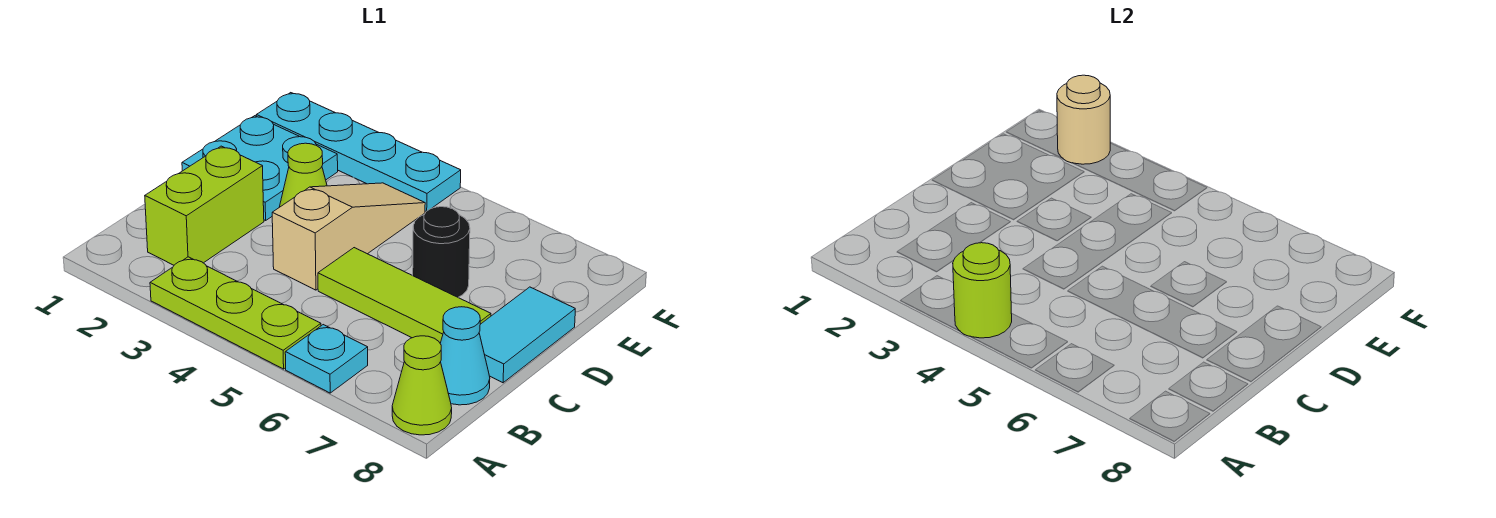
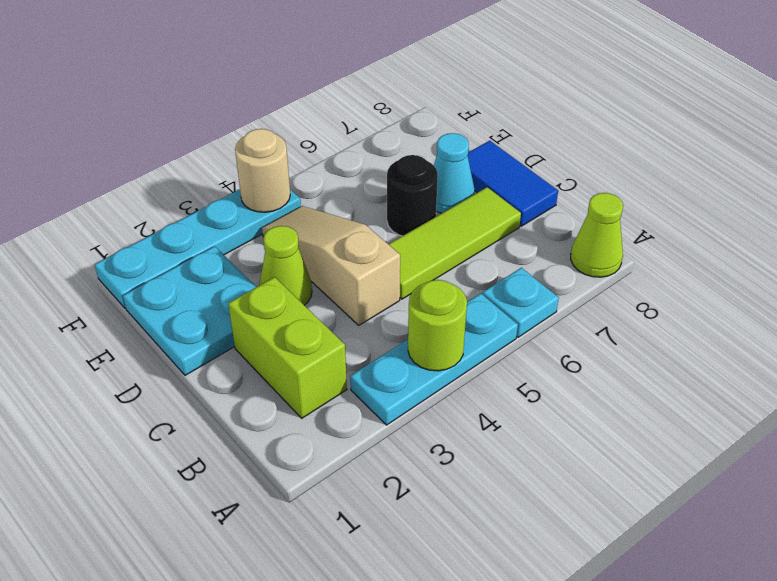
lime 1x3 plate [150,257,321,369] -> cyan 1x3 plate [350,293,518,425]
cyan 1x1 cone [440,307,490,405] -> cyan 1x1 cone moved to [434,133,475,213]
cyan 1x2 tile [479,287,575,383] -> blue 1x2 tile [468,141,558,226]
tan 1x1 round brick [1057,75,1110,164] -> tan 1x1 round brick moved to [235,129,290,212]

